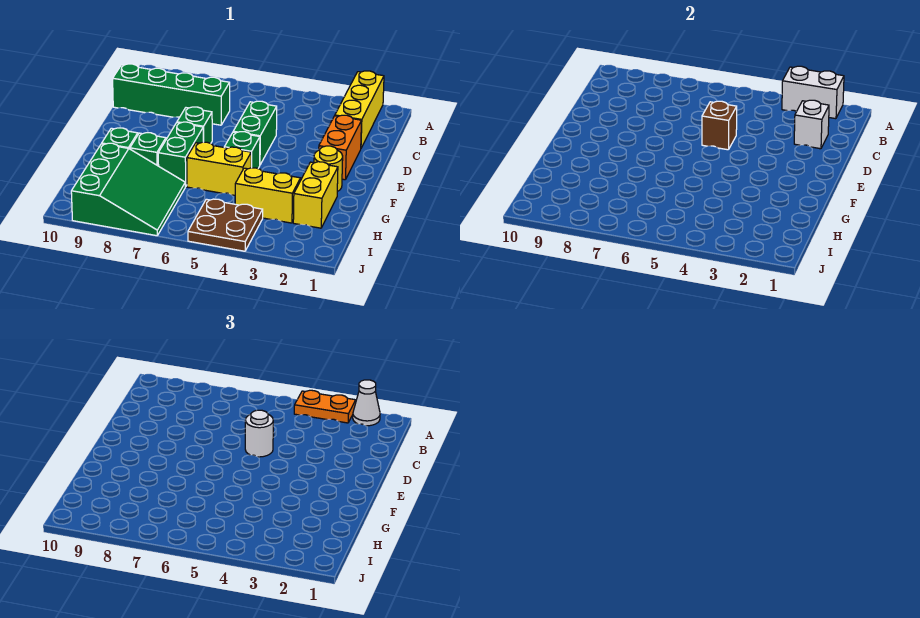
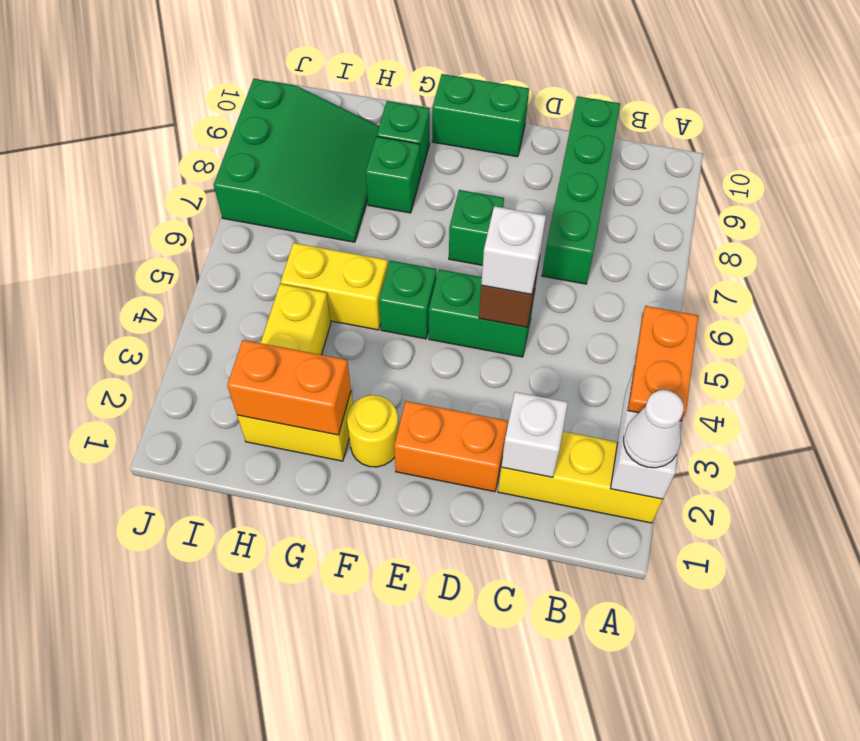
white 1x1 round brick [245,410,273,457] -> white 1x1 brick [481,206,546,294]
green 1x2 brick [158,122,203,187] -> green 1x2 brick moved to [432,74,529,157]
none -> orange 1x2 brick [227,340,351,435]
yellow 1x2 brick [187,142,251,195] -> yellow 1x2 brick turned to [281,243,388,330]
green 3x3 slope [71,143,185,236] -> green 3x3 slope turned to [214,79,379,242]
brown 2x2 plate [188,199,263,251] -> none

